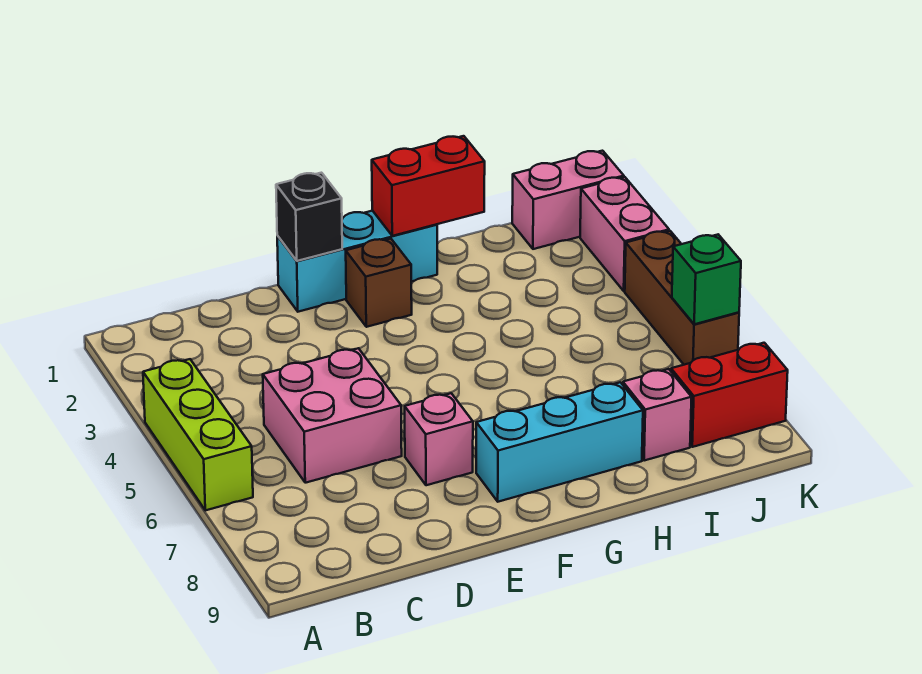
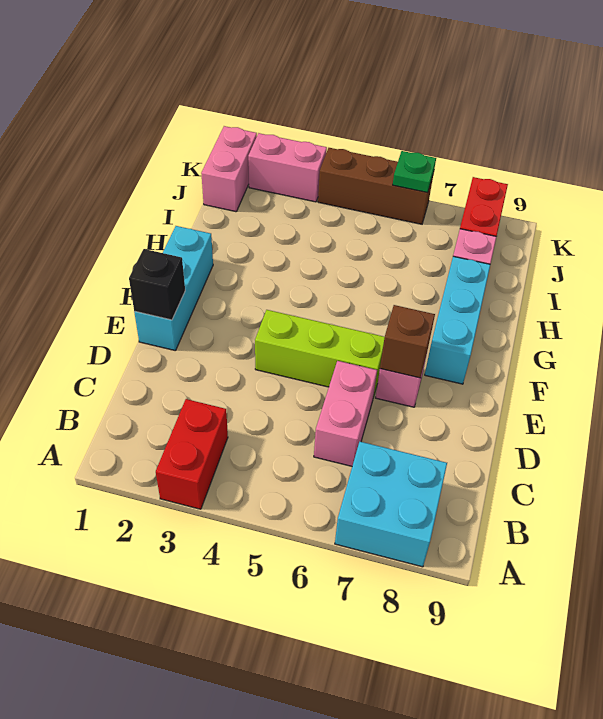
lime 1x3 brick [143,359,253,510] -> lime 1x3 brick moved to [255,310,385,394]
none -> cyan 2x2 brick [335,442,447,567]
pink 2x2 brick [263,348,402,483] -> pink 1x2 brick [314,361,377,466]
brown 1x1 brick [346,239,412,327] -> brown 1x1 brick moved to [380,305,435,378]
red 1x2 brick [372,136,485,236] -> red 1x2 brick moved to [156,399,228,509]
green 1x1 brick [672,235,741,324] -> green 1x1 plate [393,151,436,193]

